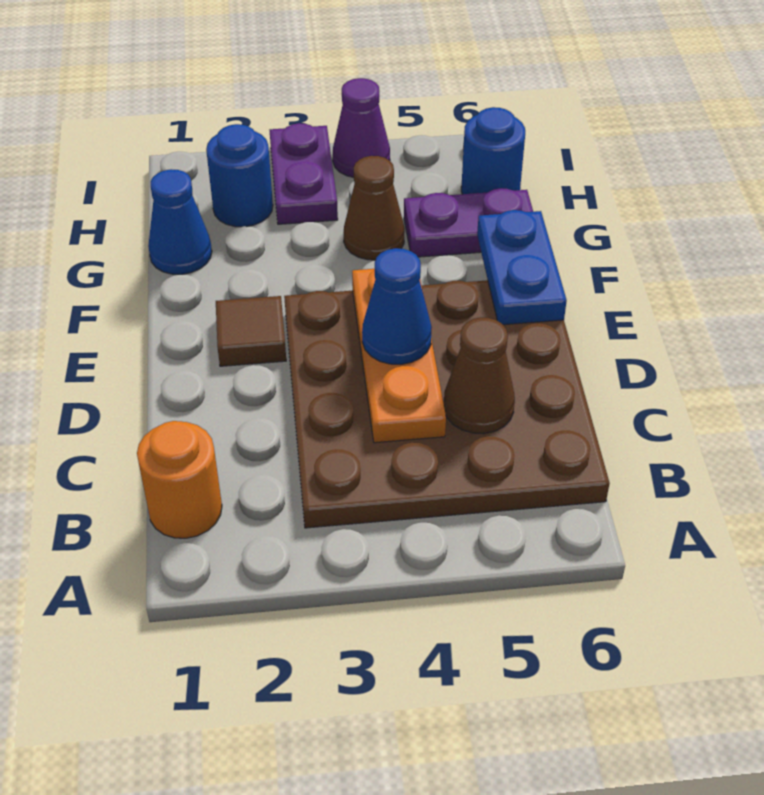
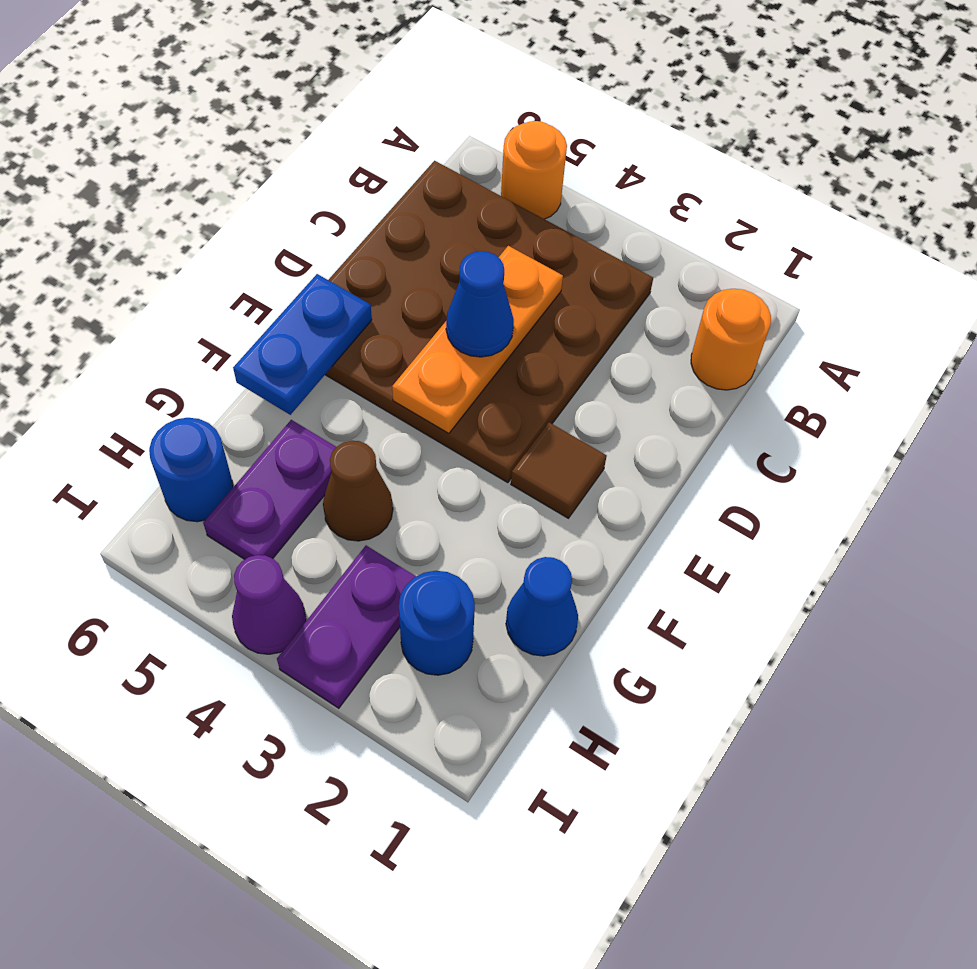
none -> orange 1x1 round brick [501,121,567,219]
brown 1x1 cone [444,317,515,434] -> none
purple 1x2 plate [404,188,533,257] -> purple 1x2 plate turned to [203,420,336,560]

